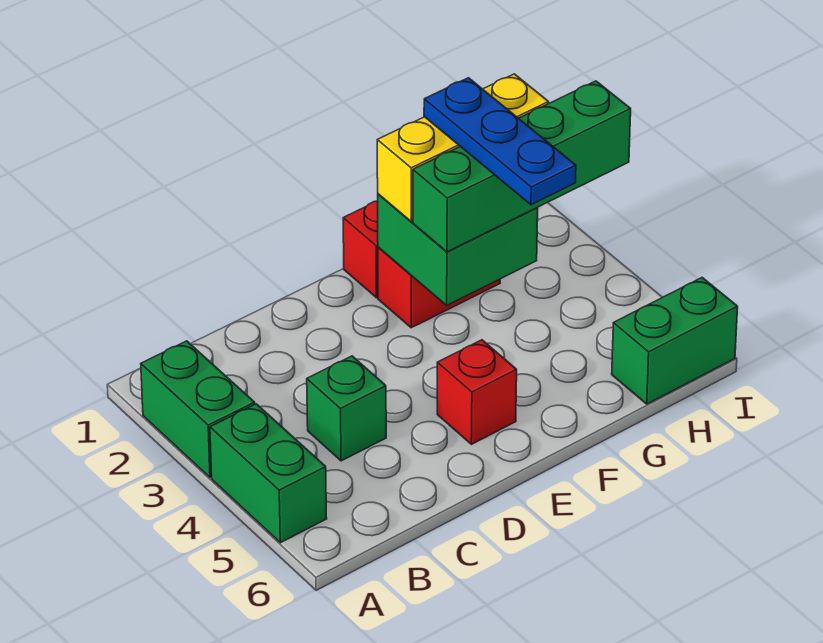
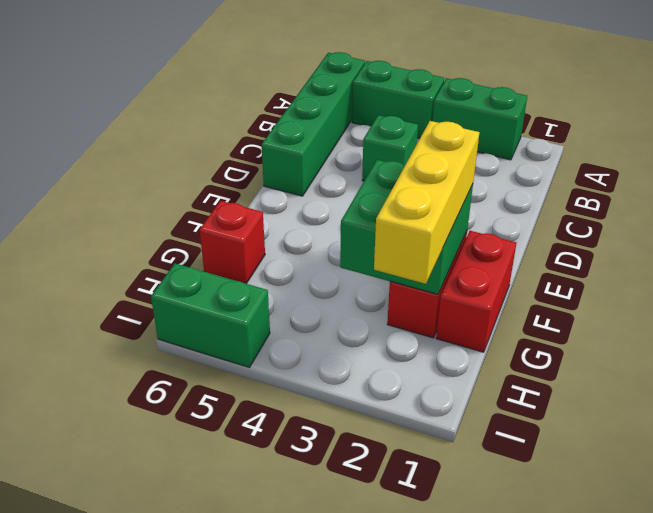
red 1x1 brick [437,340,517,444] -> red 1x1 brick moved to [200,201,265,284]
green 1x4 brick [413,81,631,252] -> green 1x4 brick moved to [262,52,365,196]
blue 1x3 plate [424,78,576,205] -> none
green 1x2 brick [612,278,738,404] -> green 1x2 brick turned to [151,263,270,368]

